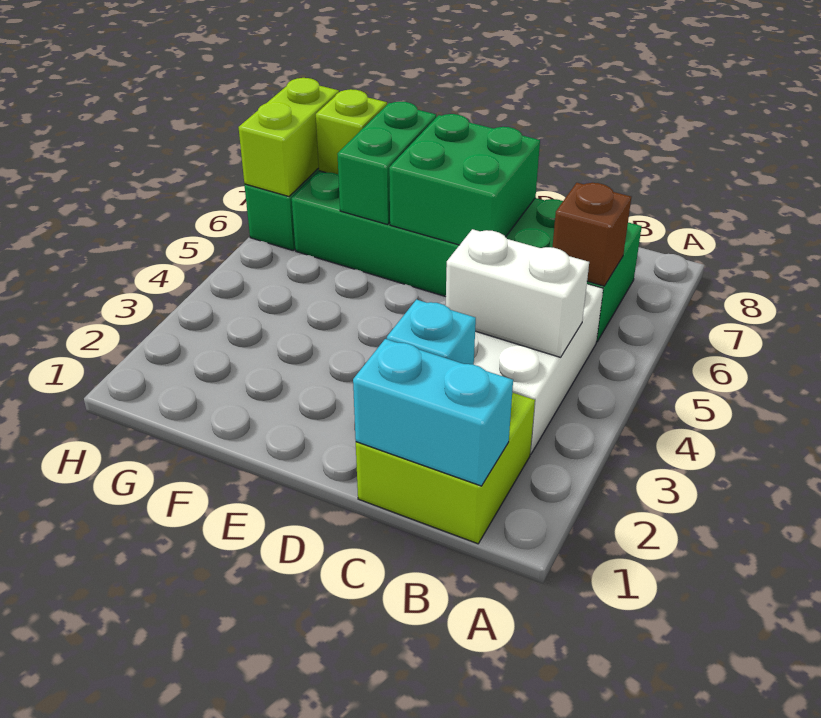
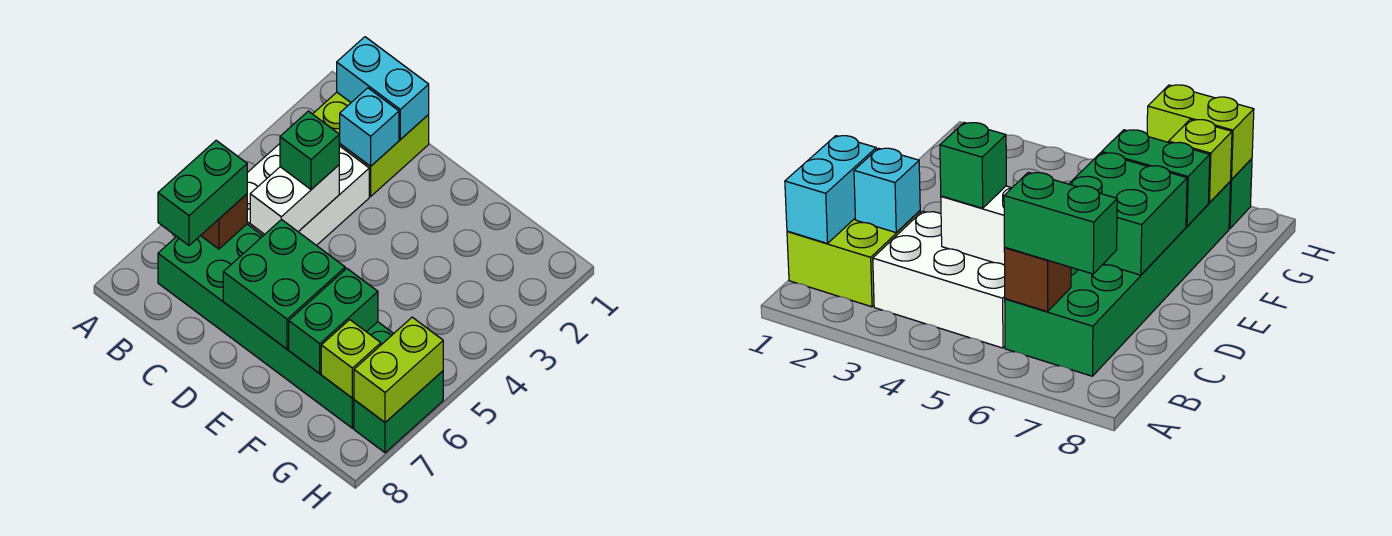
white 1x2 brick [446,229,589,357] -> white 1x2 brick turned to [250,165,339,234]
none -> green 1x2 brick [158,140,247,245]
none -> green 1x1 brick [280,111,339,189]

